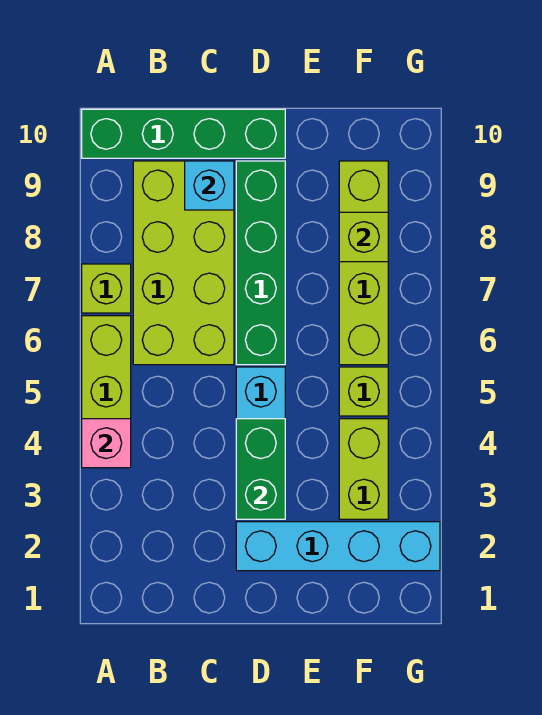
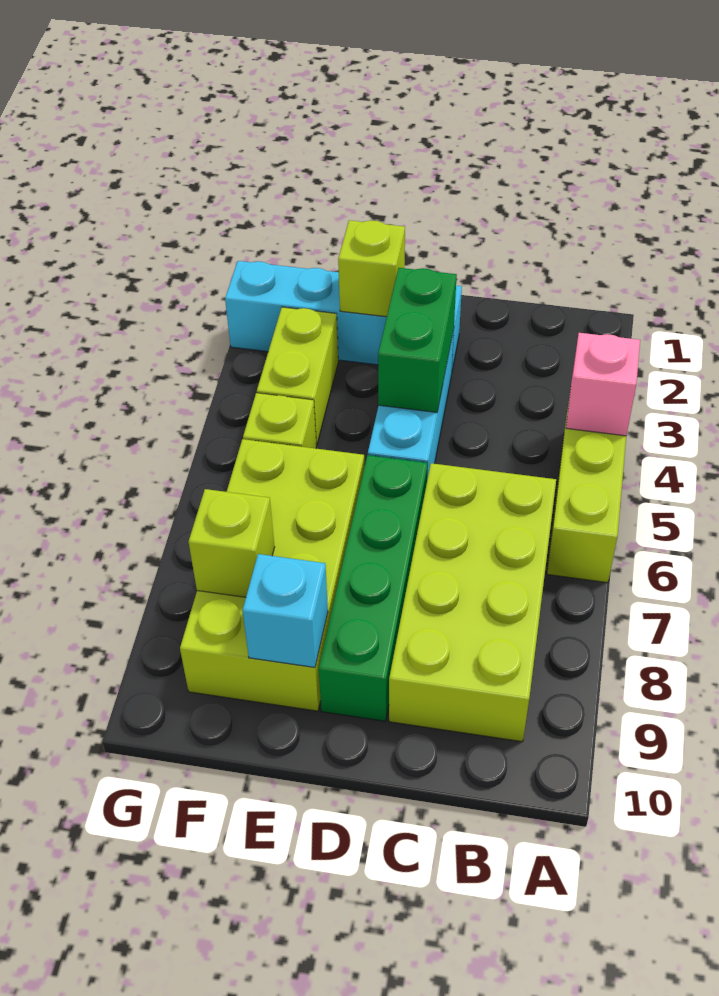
lime 1x1 brick [82,264,131,313] -> lime 1x1 brick moved to [338,220,405,317]
green 1x4 brick [82,109,285,158] -> none
cyan 1x1 brick [185,161,234,210] -> cyan 1x1 brick moved to [243,554,328,667]
lime 1x4 brick [339,161,388,365] -> lime 2x4 brick [180,439,364,711]

